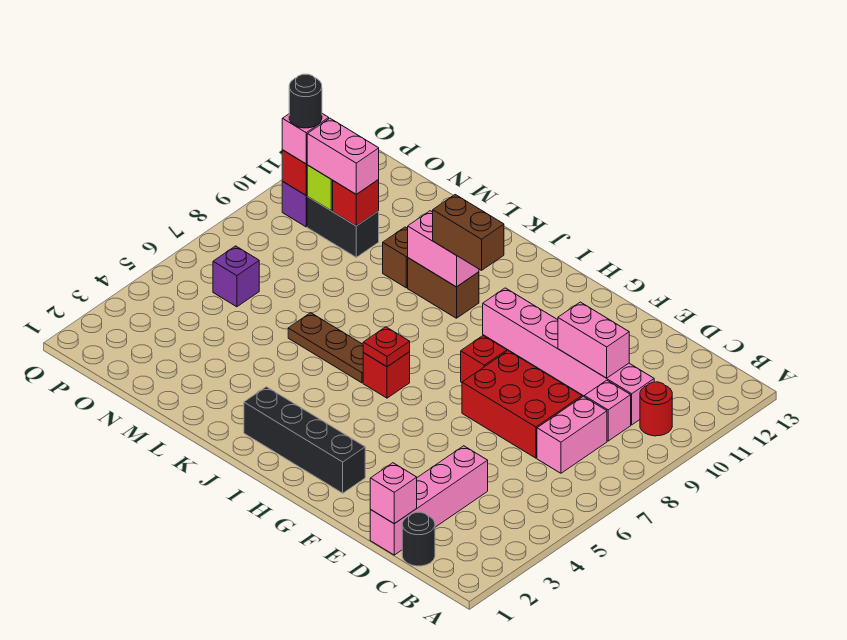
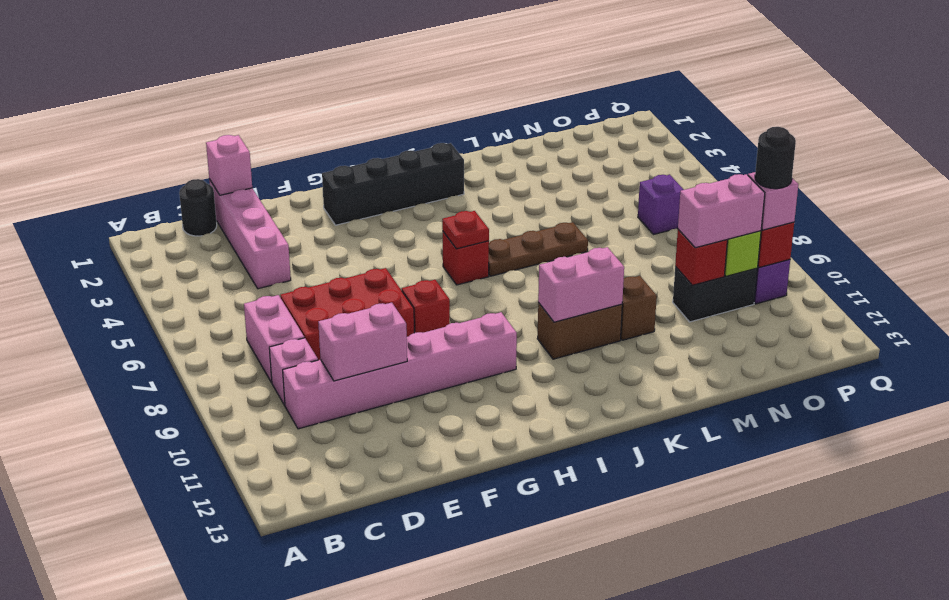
red 1x1 round brick [640,382,672,436] -> none
brown 1x2 brick [433,195,504,270] -> none

